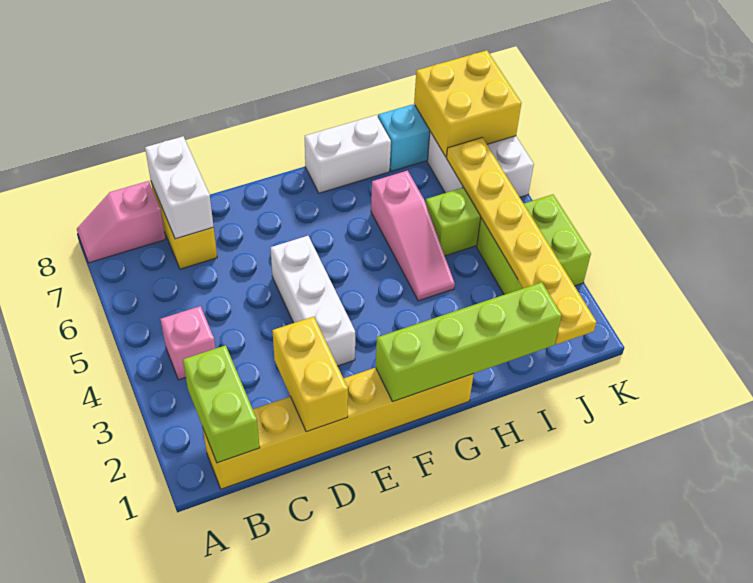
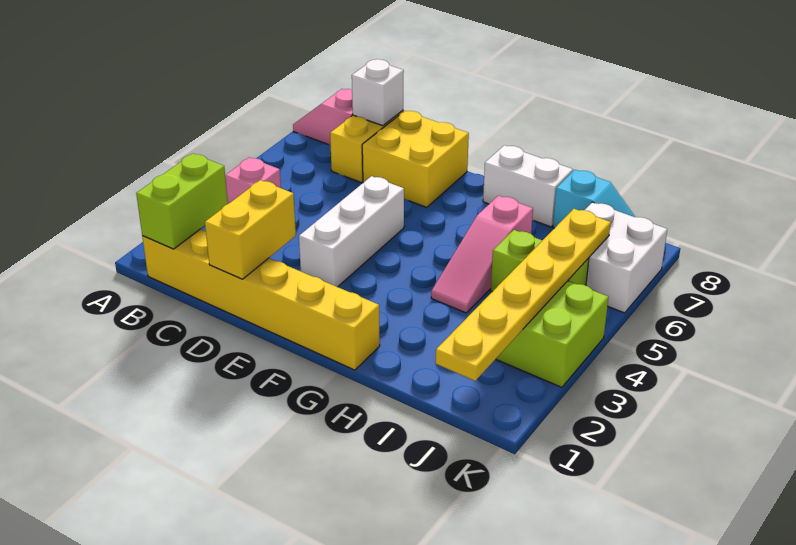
white 1x2 brick [145,136,214,239] -> white 1x1 brick [352,59,404,126]
lime 1x4 brick [375,282,562,402] -> none
yellow 2x2 brick [414,50,521,157] -> yellow 2x2 brick moved to [362,111,469,207]

